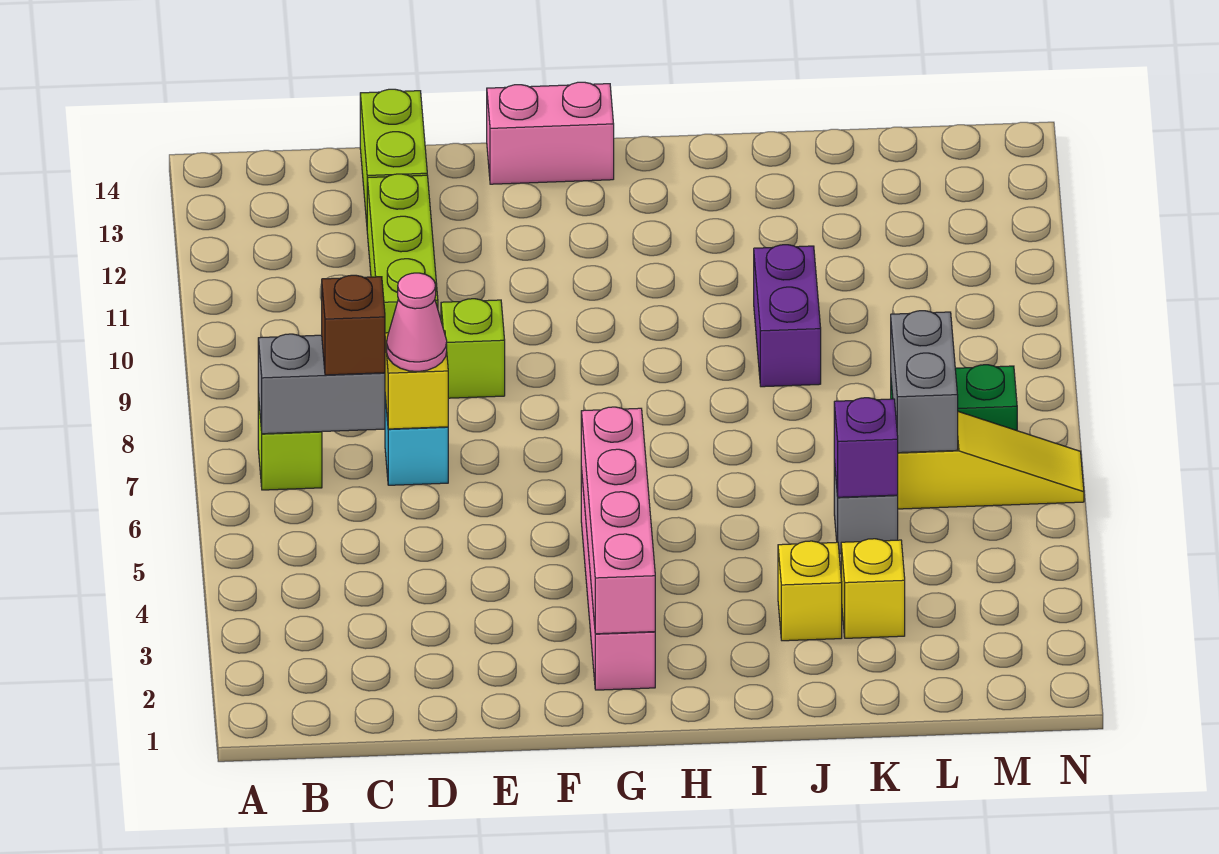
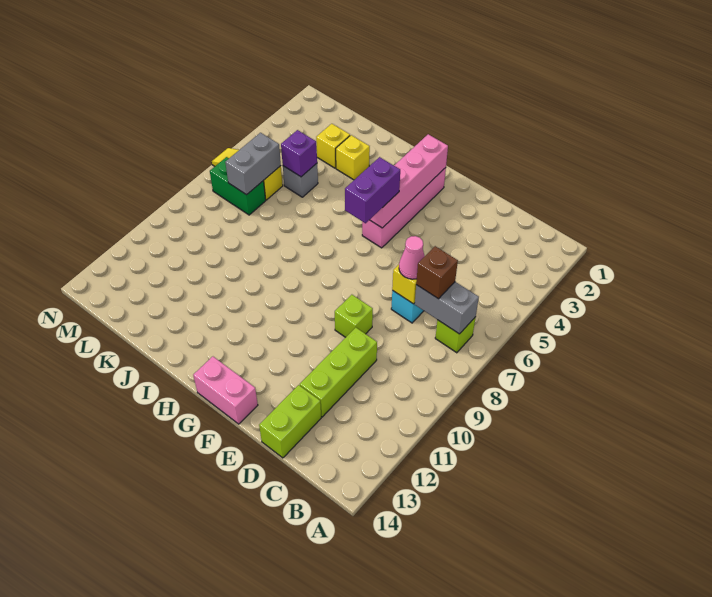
purple 1x2 brick [754,245,821,387] -> purple 1x2 brick moved to [345,157,400,223]

